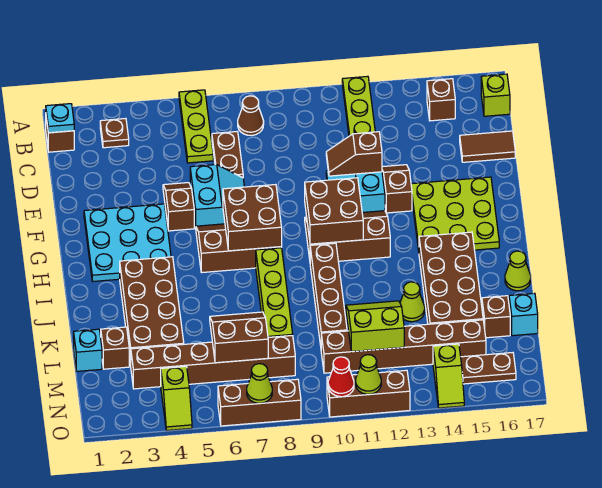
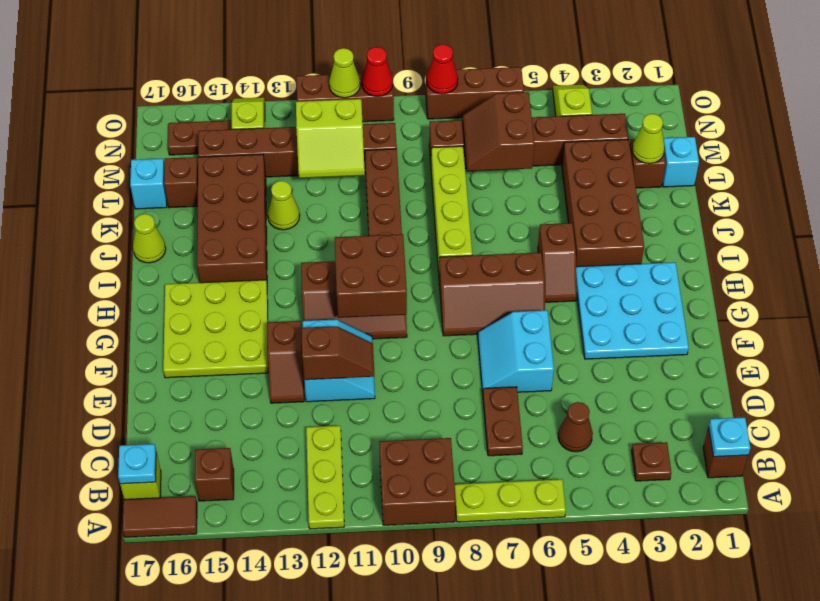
lime 1x3 plate [179,90,213,163] -> lime 1x3 plate turned to [455,479,566,522]
brown 1x1 cone [238,96,264,135] -> brown 1x1 cone moved to [558,402,593,452]
none -> cyan 1x1 plate [118,444,156,484]
brown 1x2 tile [460,131,515,162] -> brown 1x2 tile moved to [123,496,197,537]
brown 1x2 slope [163,183,194,231] -> brown 1x2 slope moved to [538,223,577,302]
brown 2x2 brick [223,185,282,251] -> brown 2x2 brick moved to [379,438,456,525]
brown 2x2 slope [210,312,268,363] -> brown 2x2 slope turned to [463,92,534,171]
lime 1x1 cone [247,364,272,403] -> lime 1x1 cone moved to [632,114,665,164]
none -> red 1x1 cone [427,44,458,94]

